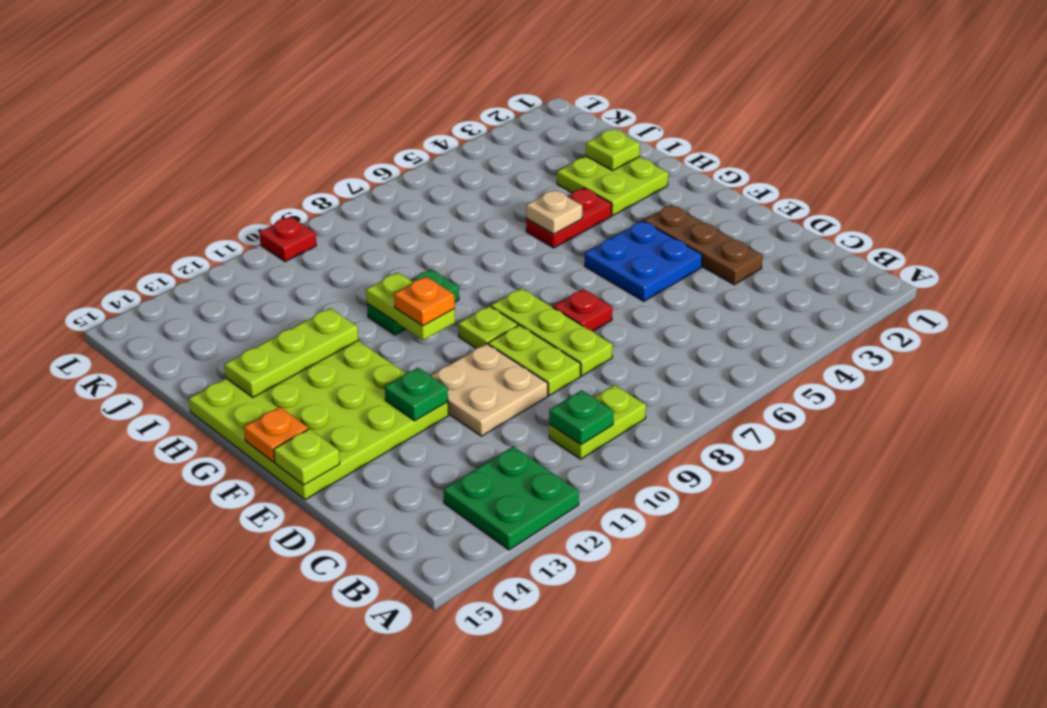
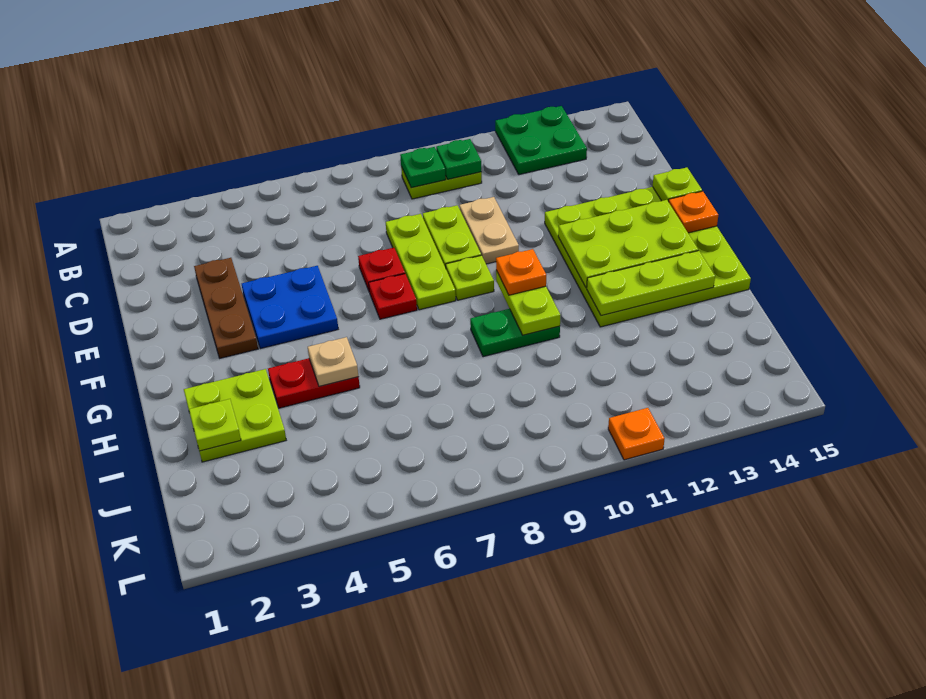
tan 2x2 plate [431,344,548,436] -> tan 1x2 plate [459,197,519,264]
green 1x1 plate [385,368,448,421] -> green 1x1 plate moved to [400,147,446,188]
none -> lime 2x3 plate [558,200,698,288]
red 1x1 plate [259,217,316,262] -> red 1x1 plate moved to [369,274,417,319]
none -> orange 1x1 plate [608,408,665,460]

